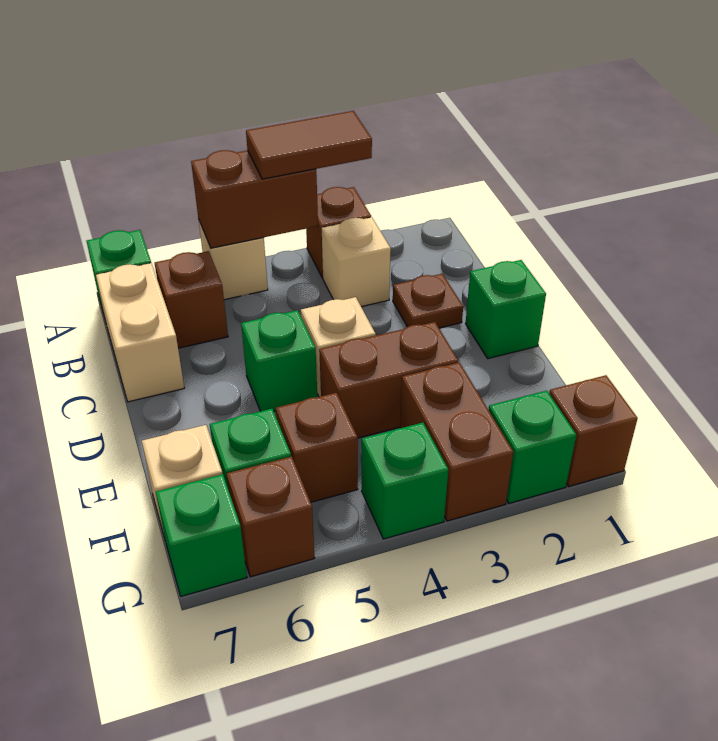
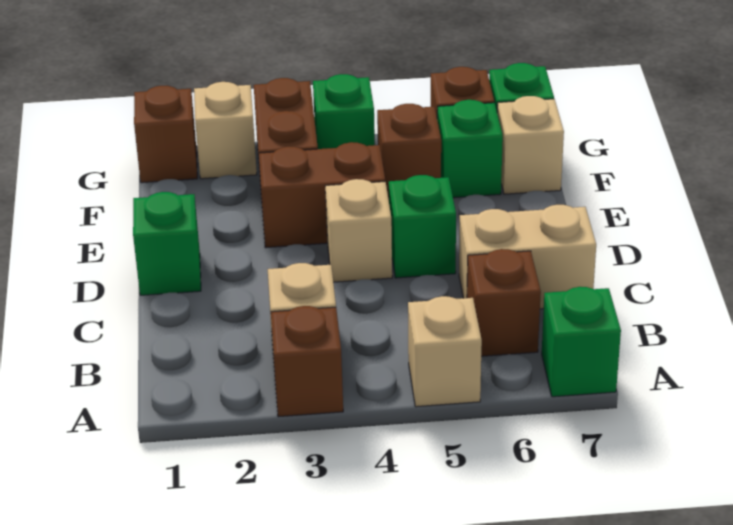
brown 1x2 tile [246,111,372,179] -> none
brown 1x2 brick [191,150,318,248] -> none
tan 1x2 brick [96,263,184,402] -> tan 1x2 brick turned to [459,205,596,309]
brown 1x1 plate [393,274,463,328] -> none
green 1x1 brick [489,391,576,503] -> tan 1x1 brick [194,82,257,179]

